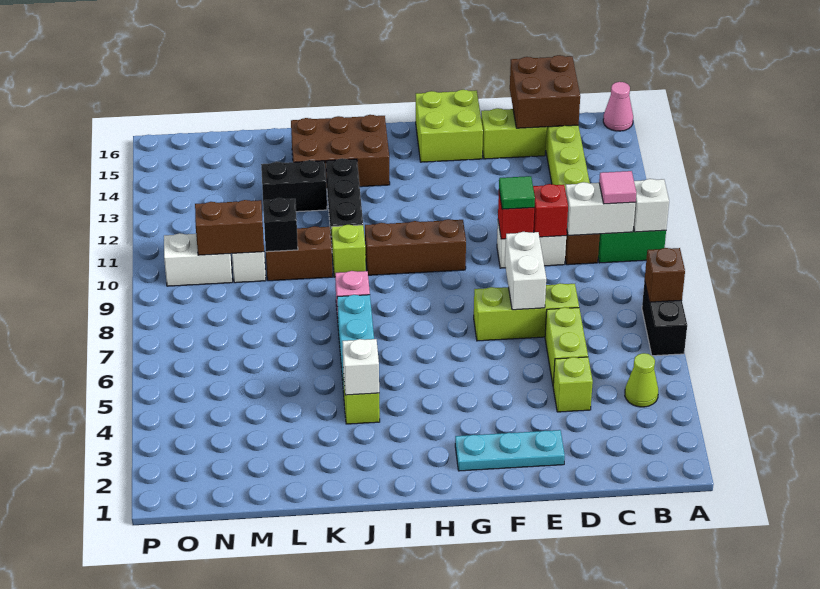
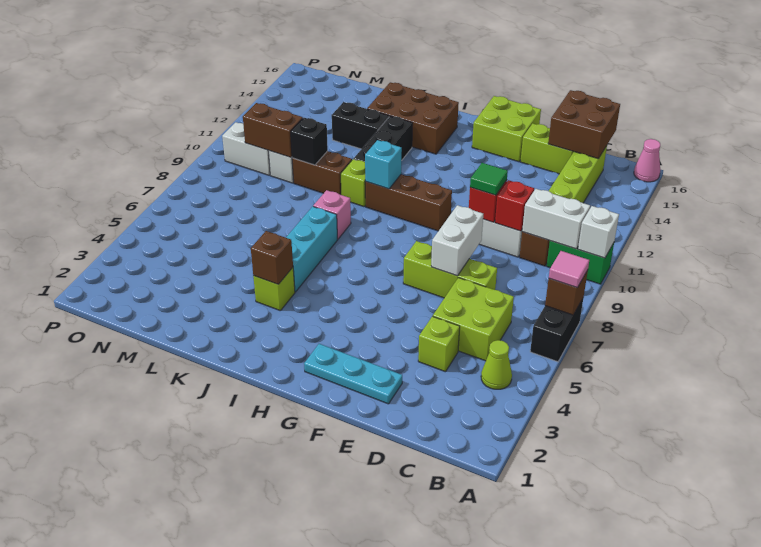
pink 1x1 tile [599,171,636,204] -> pink 1x1 tile moved to [549,251,589,288]
lime 1x2 brick [545,307,588,383] -> lime 2x2 brick [433,278,514,361]
none -> cyan 1x1 brick [365,140,402,189]
white 1x1 brick [342,339,379,395] -> brown 1x1 brick [251,231,293,284]

